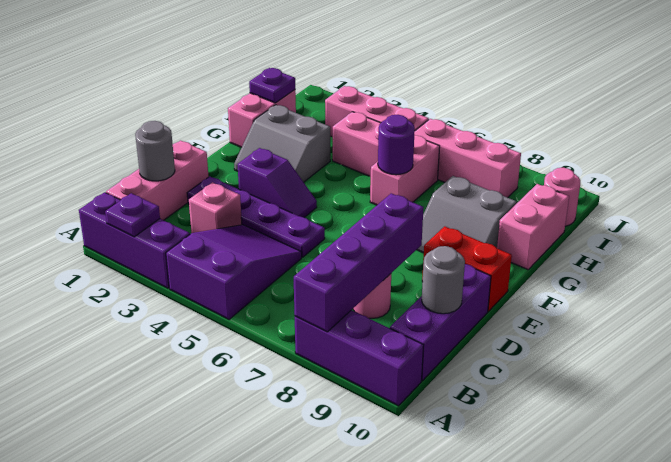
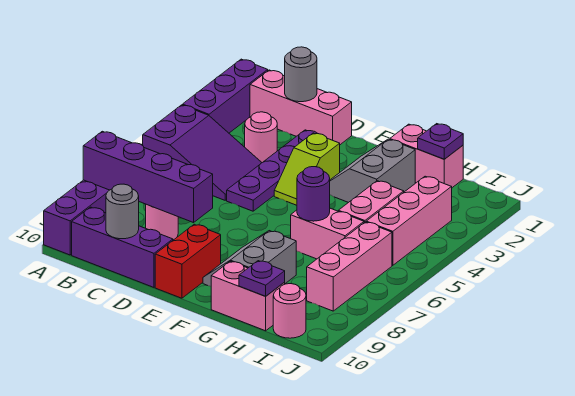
purple 1x1 plate [105,193,160,237] -> purple 1x1 plate moved to [239,261,285,296]
pink 1x1 brick [189,182,242,233] -> pink 1x1 round brick [245,112,277,163]
purple 1x2 slope [237,148,317,218] -> lime 1x2 slope [274,133,340,205]

